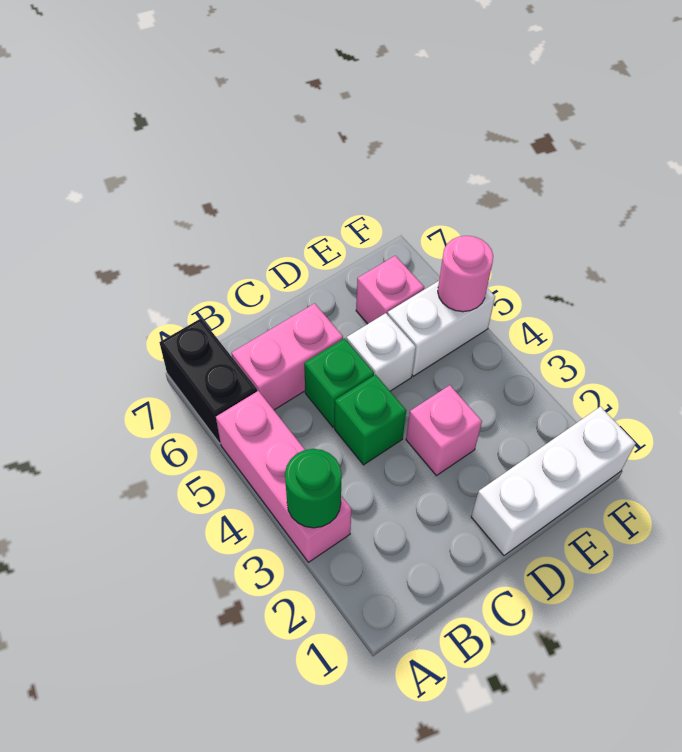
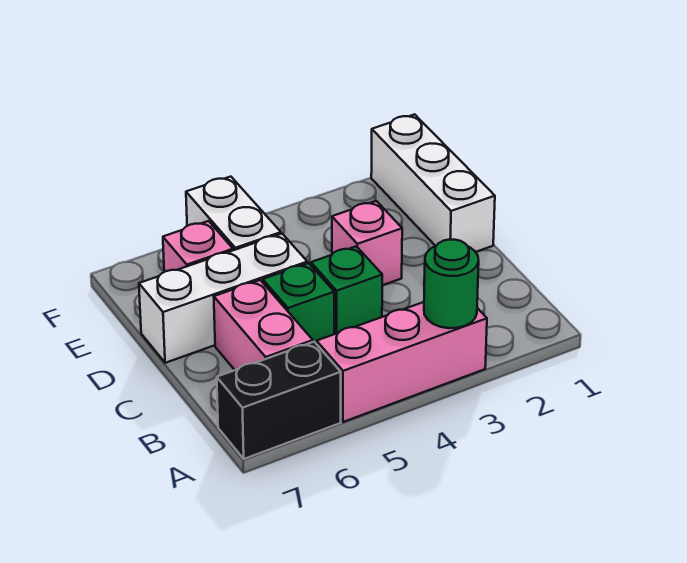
white 1x1 brick [347,313,416,391] -> white 1x3 brick [139,234,307,363]
pink 1x1 round brick [438,236,493,312] -> none

